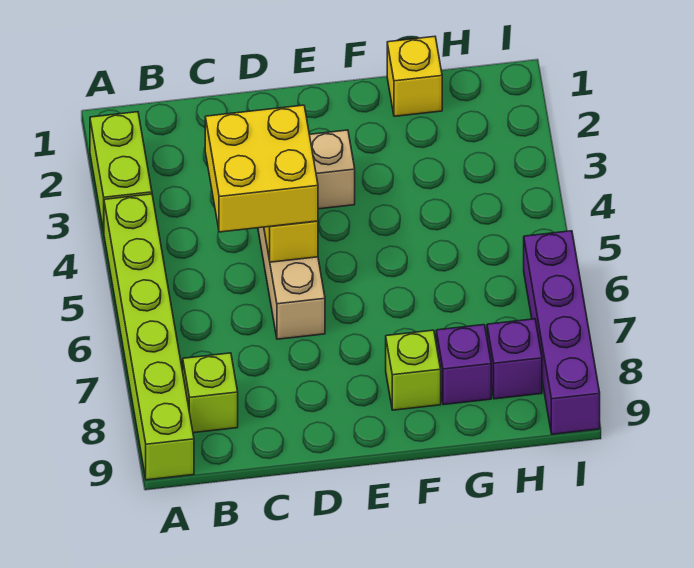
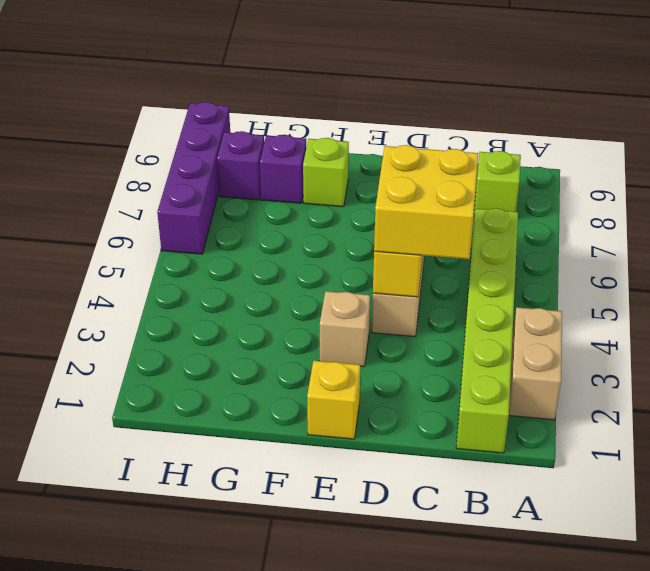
lime 1x2 brick [90,112,152,232] -> tan 1x2 brick [509,307,562,420]
lime 1x6 brick [104,194,194,480] -> lime 1x6 brick moved to [456,208,518,453]
yellow 1x1 brick [387,36,442,116] -> yellow 1x1 brick moved to [307,361,360,439]

